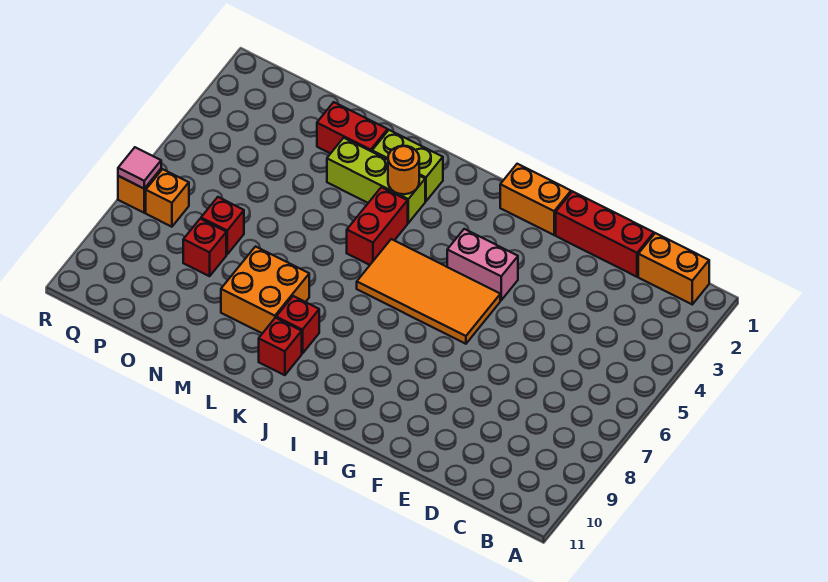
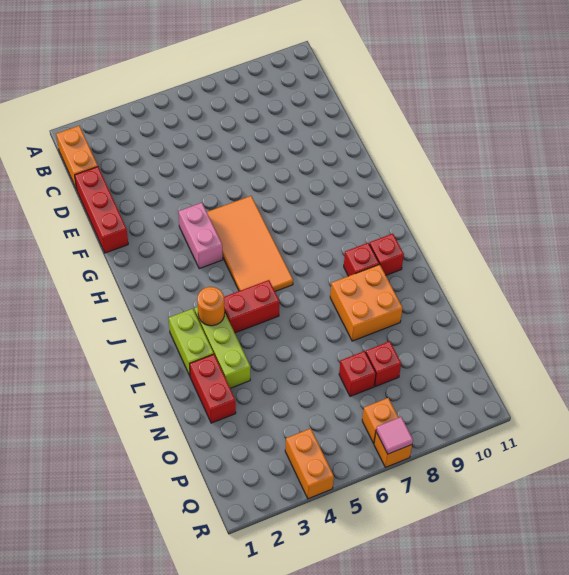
orange 1x2 brick [500,164,571,235] -> orange 1x2 brick moved to [285,428,334,499]

